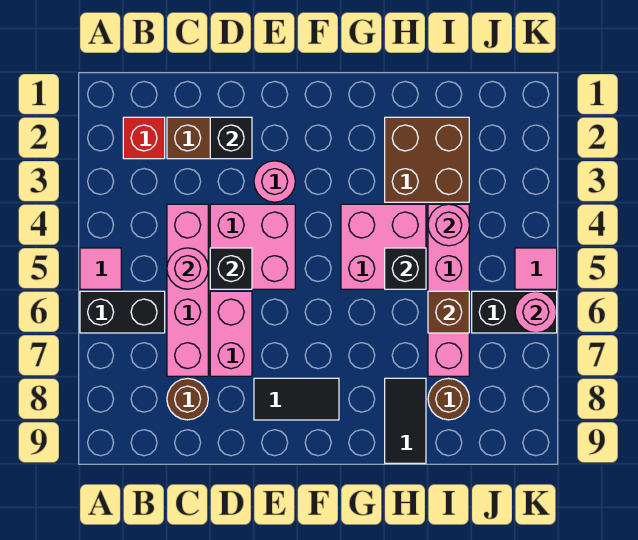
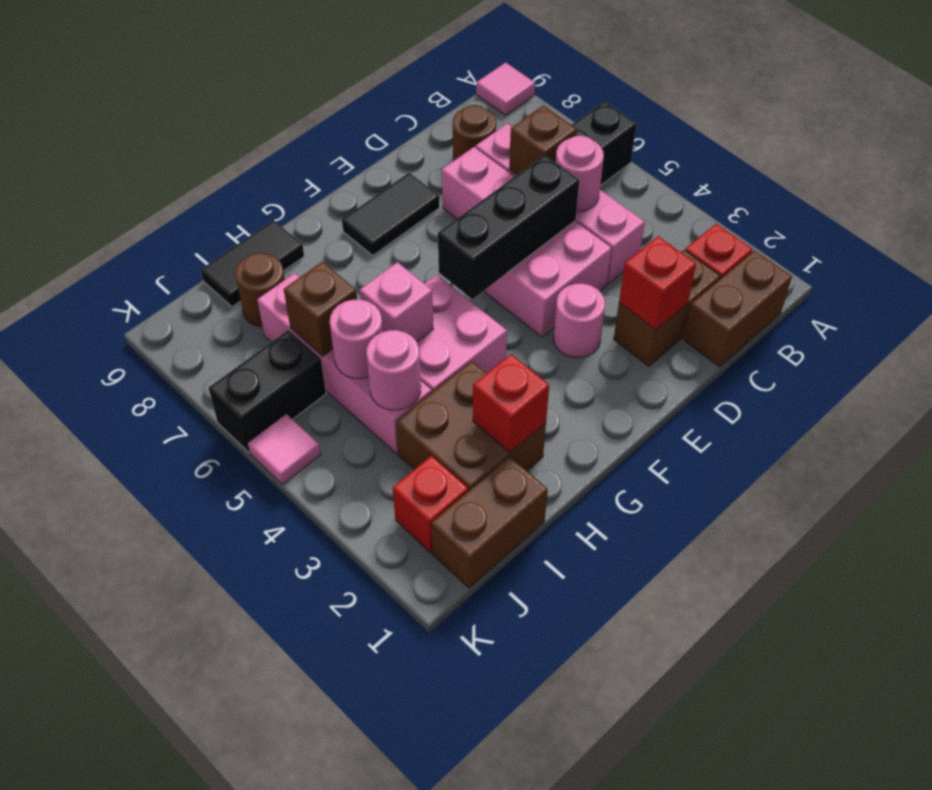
pink 1x1 tile [80,248,121,289] -> pink 1x1 tile moved to [476,62,535,115]
none -> brown 1x2 brick [684,250,792,367]
none -> brown 1x1 brick [509,105,577,175]
black 1x1 brick [210,117,252,159] -> red 1x1 brick [619,236,696,330]
black 1x1 brick [210,248,252,289] -> black 1x3 brick [438,155,579,299]
none -> red 1x1 brick [473,354,549,452]
black 1x1 brick [385,248,426,289] -> pink 1x1 brick [360,262,433,342]
black 1x2 tile [385,378,426,463] -> black 1x2 tile turned to [201,220,304,307]
none -> brown 1x2 brick [431,457,548,588]
none -> red 1x1 brick [393,456,468,553]
pink 1x1 round brick [515,291,557,333] -> pink 1x1 round brick moved to [330,300,383,378]

